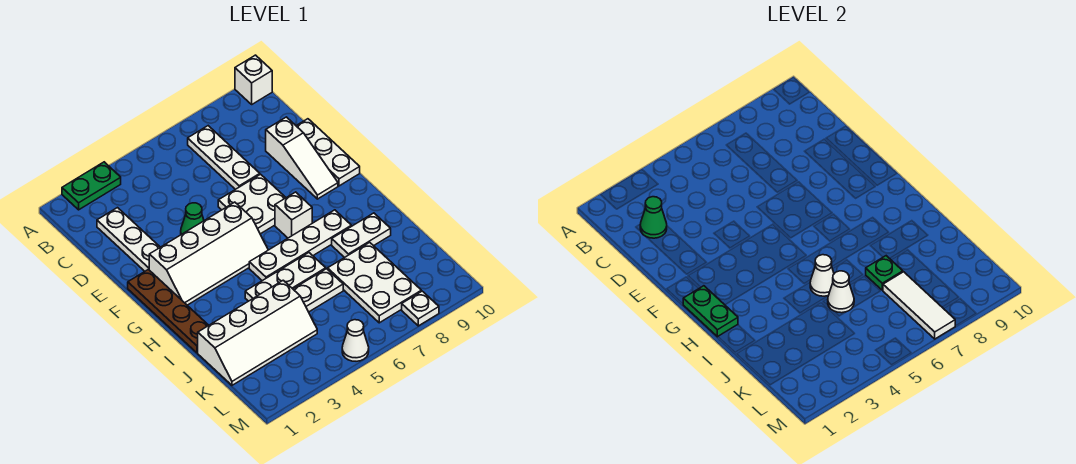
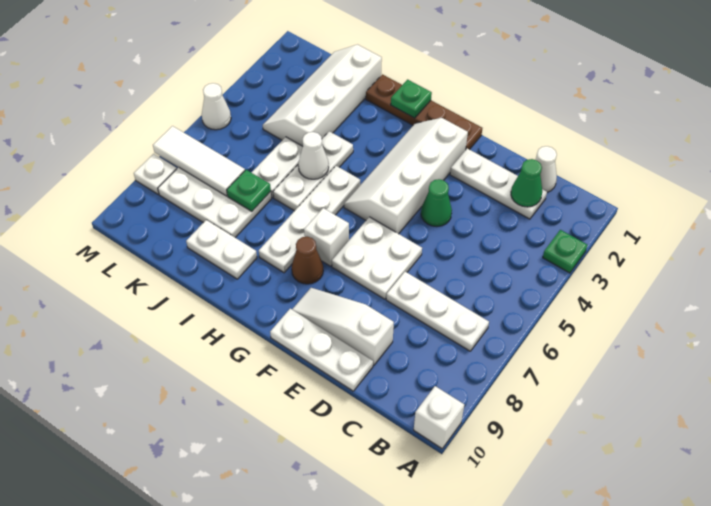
green 1x2 plate [62,162,121,210] -> green 1x1 plate [543,230,587,273]
green 1x2 plate [683,286,738,337] -> green 1x1 plate [391,80,432,118]
none -> brown 1x1 cone [292,237,323,284]
white 1x2 plate [332,213,391,258] -> white 1x2 plate turned to [186,220,257,279]
white 1x1 cone [828,271,854,313] -> white 1x1 cone moved to [535,146,557,192]

